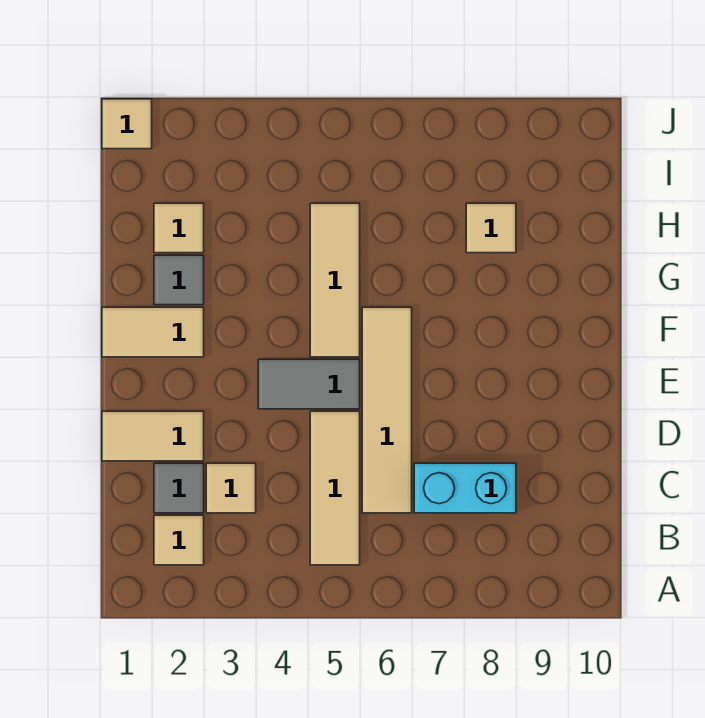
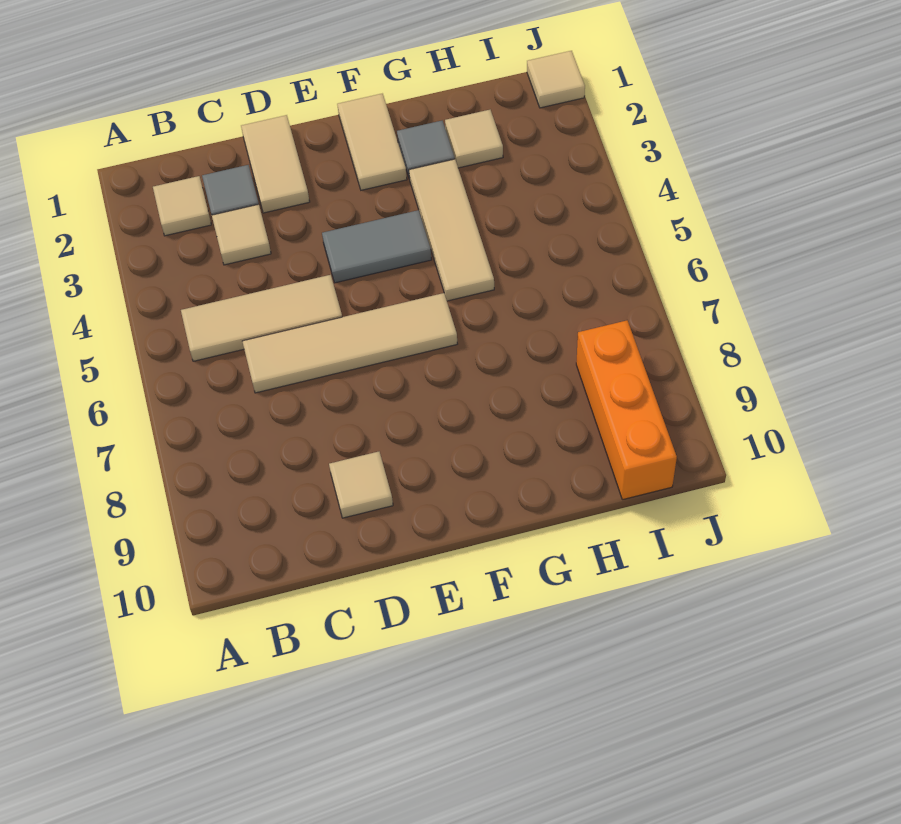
cyan 1x2 brick [414,463,516,513] -> none
grey 1x2 tile [258,359,360,409] -> grey 1x2 tile turned to [322,210,432,283]
tan 1x3 tile [310,203,360,357] -> tan 1x3 tile turned to [409,159,494,301]
tan 1x1 tile [466,203,516,253] -> tan 1x1 tile moved to [329,452,393,518]
none -> orange 1x3 brick [576,320,677,500]

